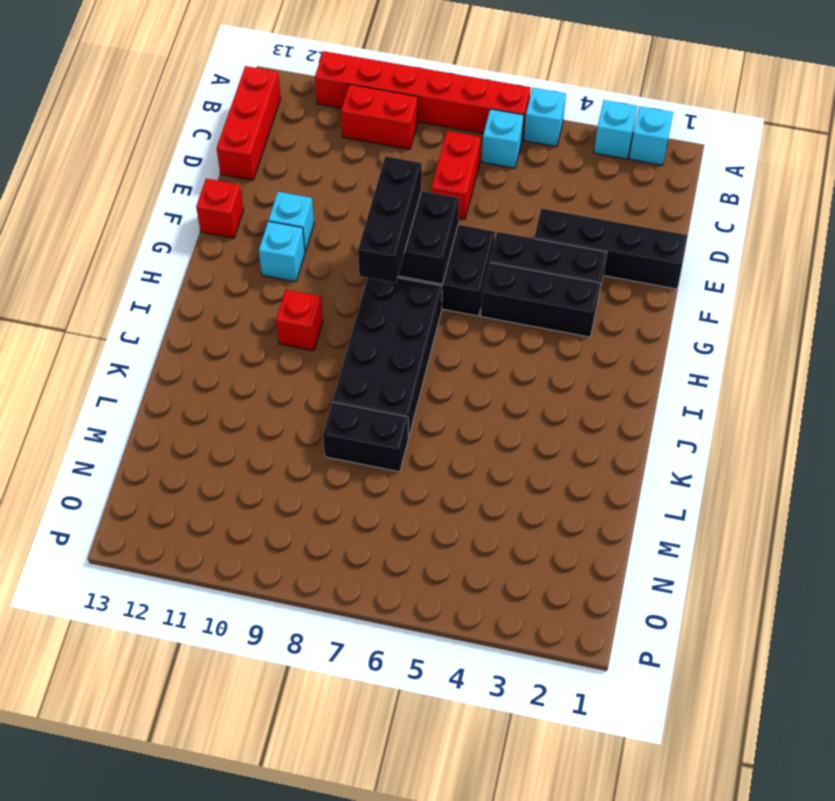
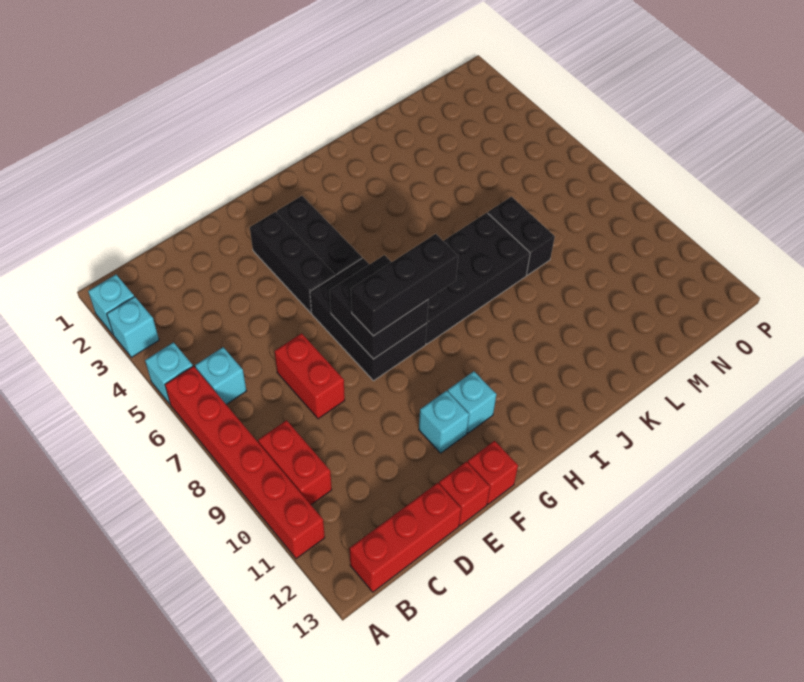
red 1x2 brick [432,131,481,219] -> red 1x2 brick turned to [274,333,345,419]
black 1x4 brick [534,208,688,289] -> none
red 1x1 brick [276,290,323,351] -> red 1x1 brick moved to [439,462,490,526]

